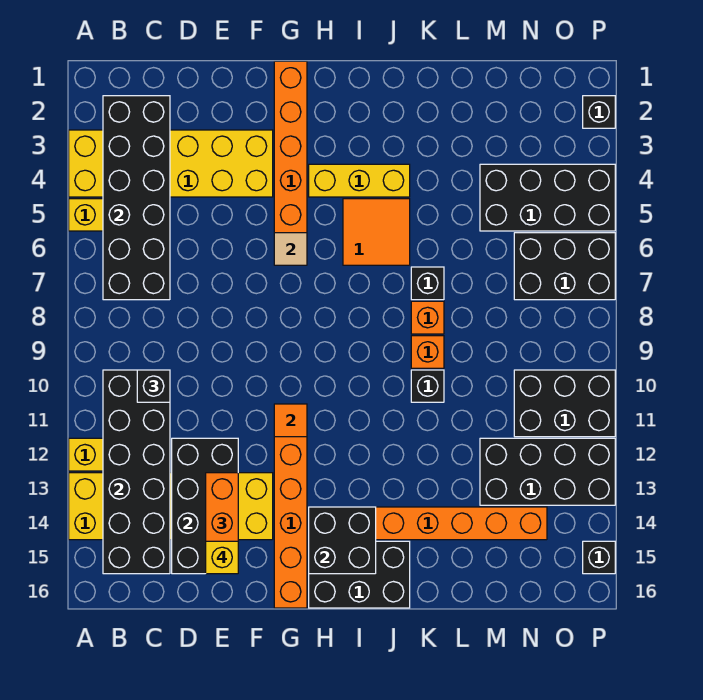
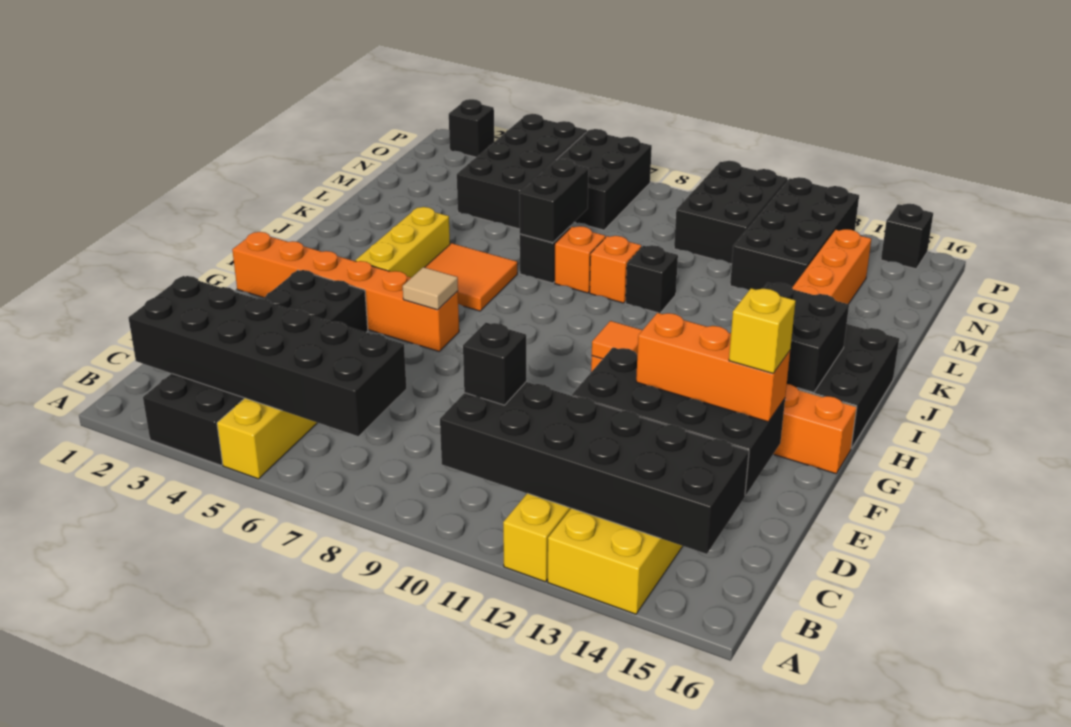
yellow 2x6 brick [69,130,273,197] -> black 2x6 brick [143,270,368,465]
none -> black 1x2 brick [519,159,588,243]

